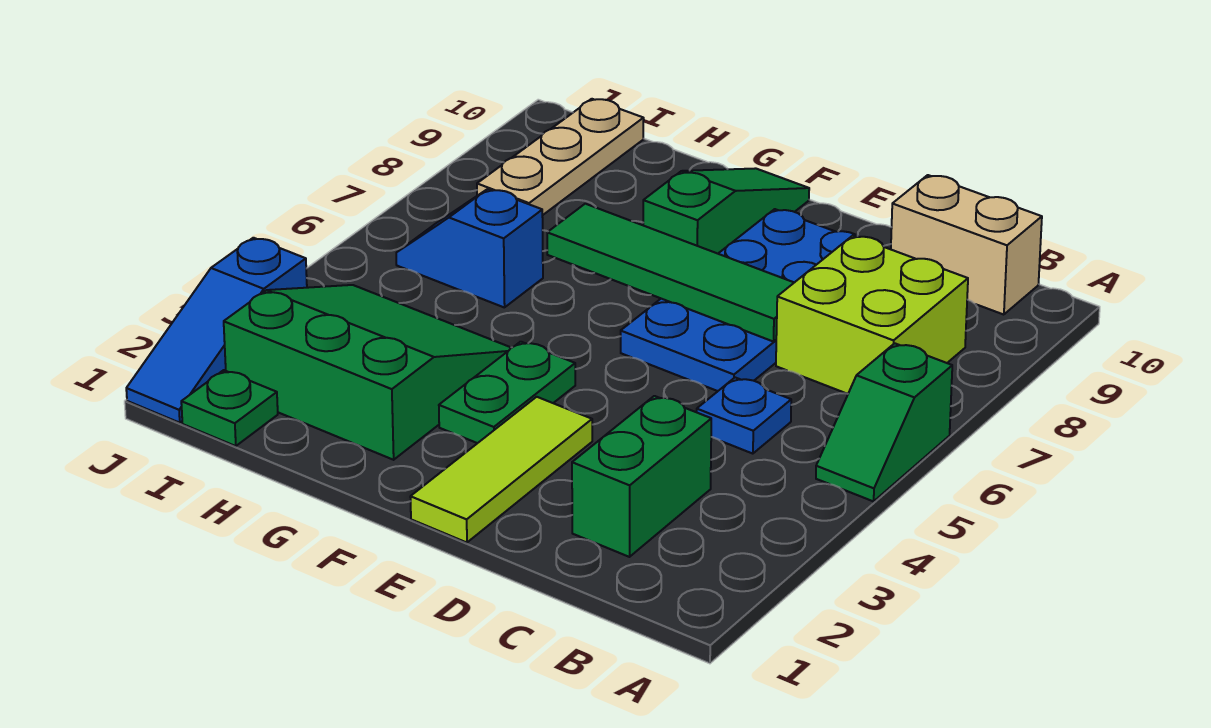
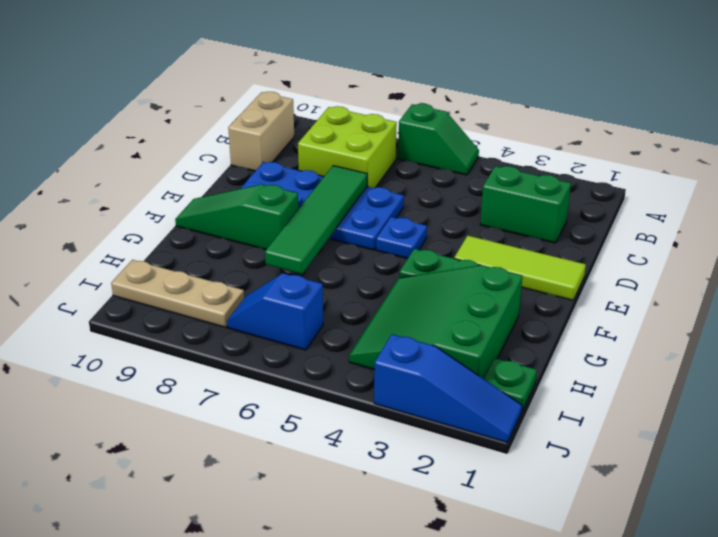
blue 1x1 plate [697,378,791,454] -> blue 1x1 plate moved to [376,217,427,259]
blue 1x2 slope [396,189,543,308] -> blue 1x2 slope turned to [227,273,323,350]

